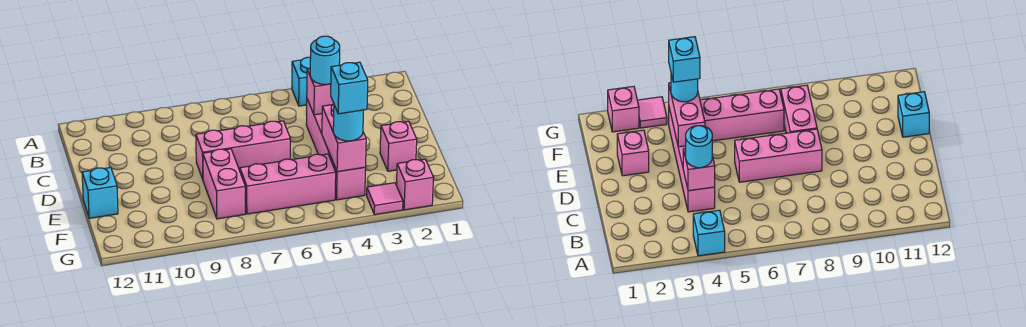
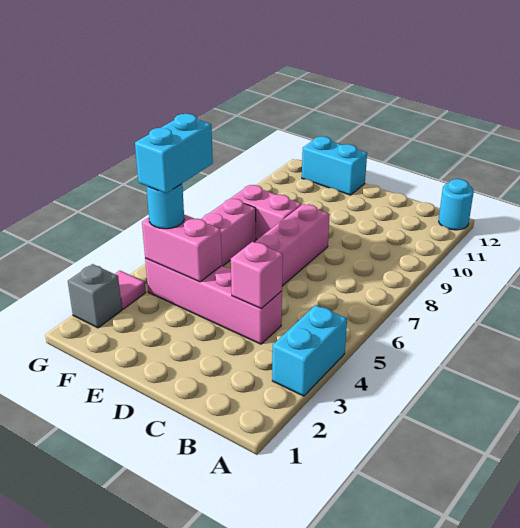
cyan 1x1 brick [292,57,311,106] -> cyan 1x2 brick [272,305,347,396]
cyan 1x1 round brick [310,36,340,84] -> cyan 1x1 round brick moved to [439,179,474,230]
pink 1x1 brick [380,121,417,171] -> none
cyan 1x1 brick [82,168,118,218] -> cyan 1x2 brick [302,136,367,195]
cyan 1x1 brick [331,62,368,114] -> cyan 1x2 brick [135,114,213,193]
pink 1x1 brick [396,159,434,210] -> grey 1x1 brick [68,264,122,328]

